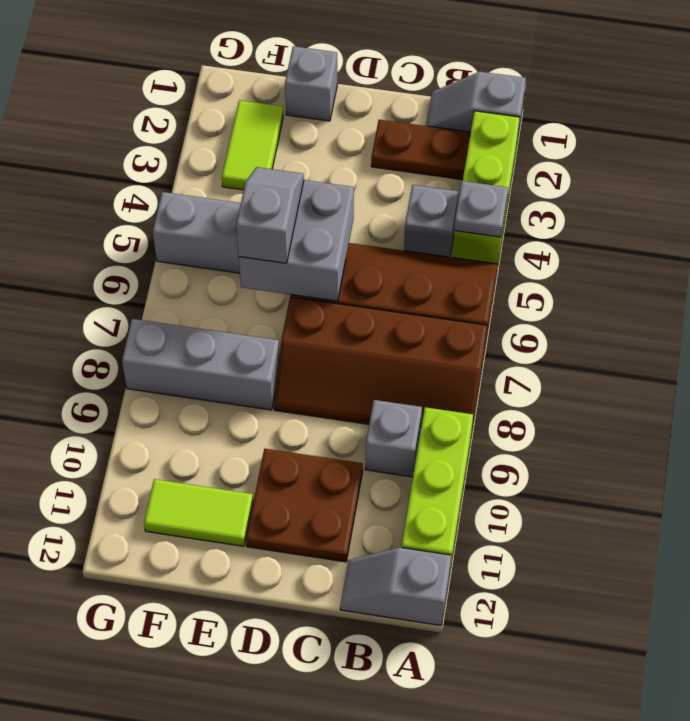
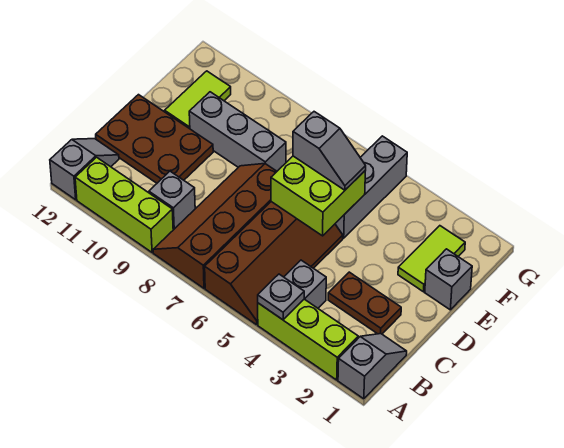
brown 1x2 plate [371,120,470,180] -> brown 1x2 plate turned to [328,272,401,334]
brown 2x2 plate [246,449,363,562] -> brown 2x3 plate [96,95,213,183]
grey 2x2 brick [239,180,354,301] -> lime 2x2 brick [271,156,365,236]
grey 1x3 brick [122,319,280,410] -> grey 1x3 brick turned to [189,92,286,171]
lime 1x2 tile [222,100,283,190] -> lime 1x2 tile turned to [398,226,465,292]

